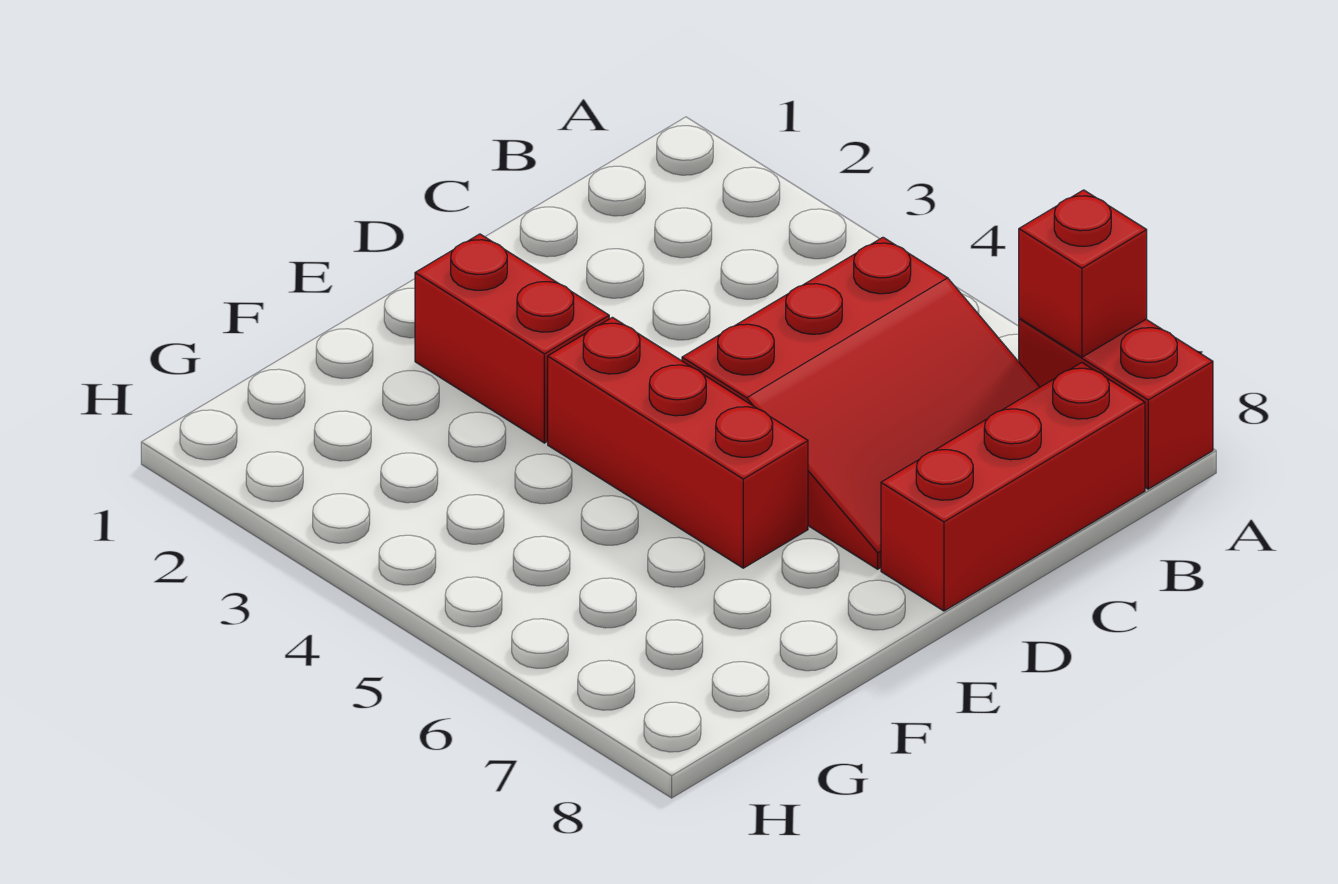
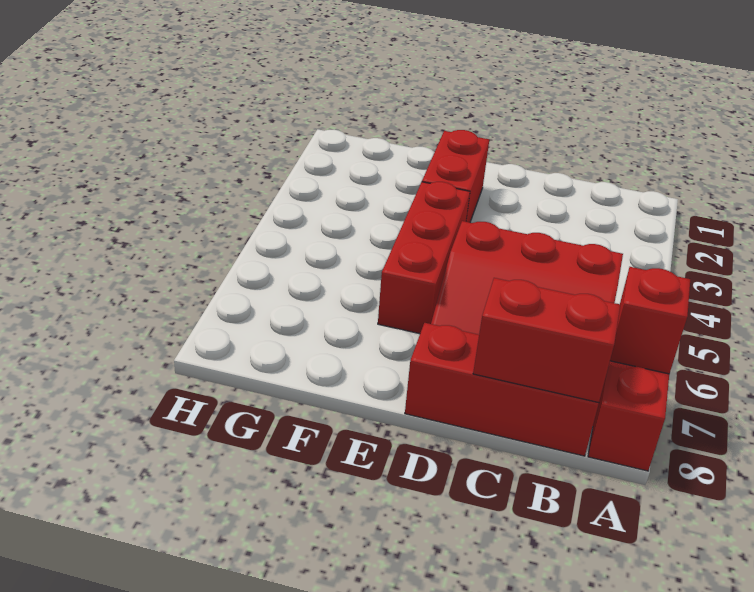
none -> red 1x2 brick [473,278,620,403]

